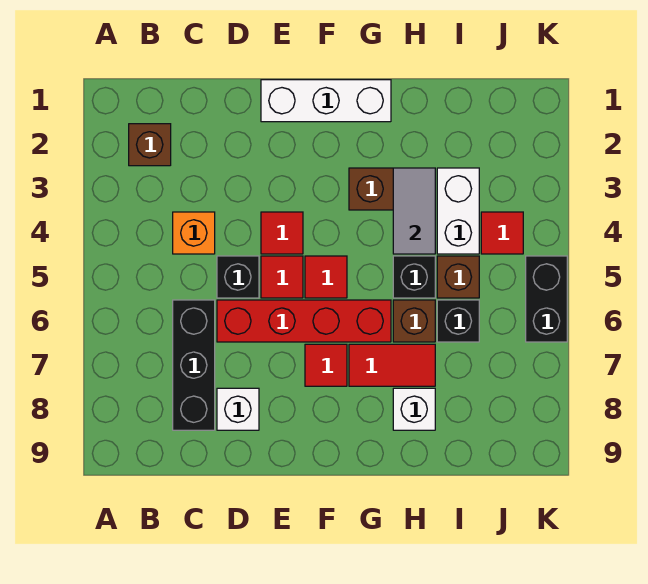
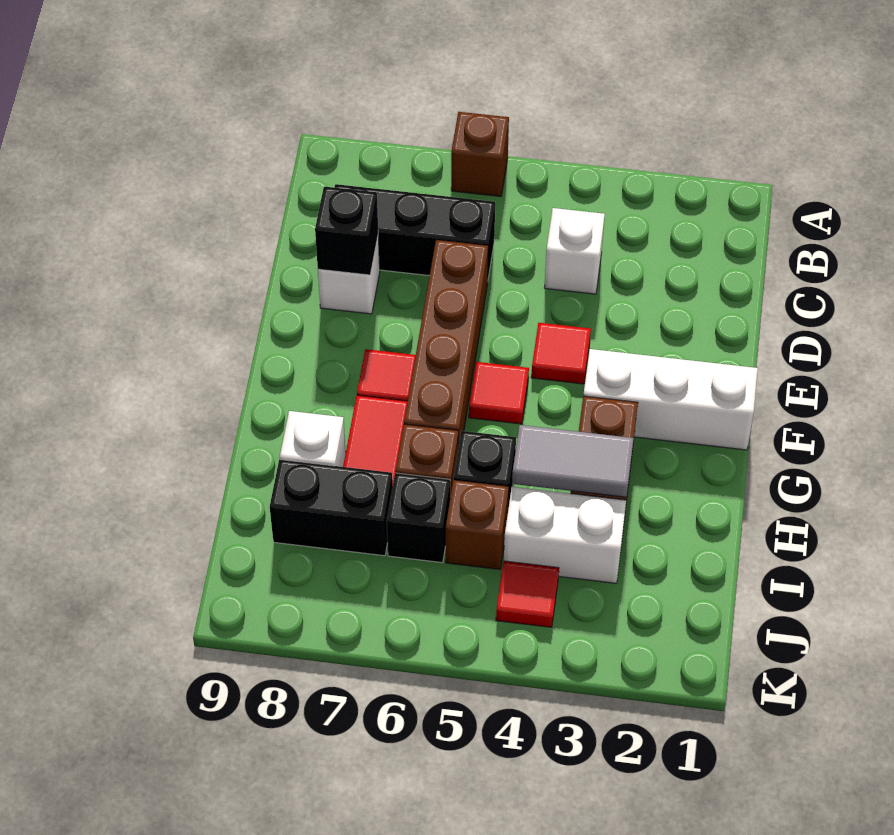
brown 1x1 brick [129,124,171,166] -> brown 1x1 brick moved to [451,112,509,197]
orange 1x1 brick [173,212,215,254] -> white 1x1 brick [545,208,605,294]
black 1x1 brick [217,256,259,298] -> black 1x1 brick moved to [315,187,378,275]
red 1x4 brick [217,300,391,342] -> brown 1x4 brick [404,240,488,447]
white 1x3 brick [261,80,391,122] -> white 1x3 brick turned to [583,349,758,450]
red 1x1 tile [261,256,303,298] -> none
black 1x2 brick [526,256,567,342] -> black 1x2 brick moved to [270,459,393,556]

